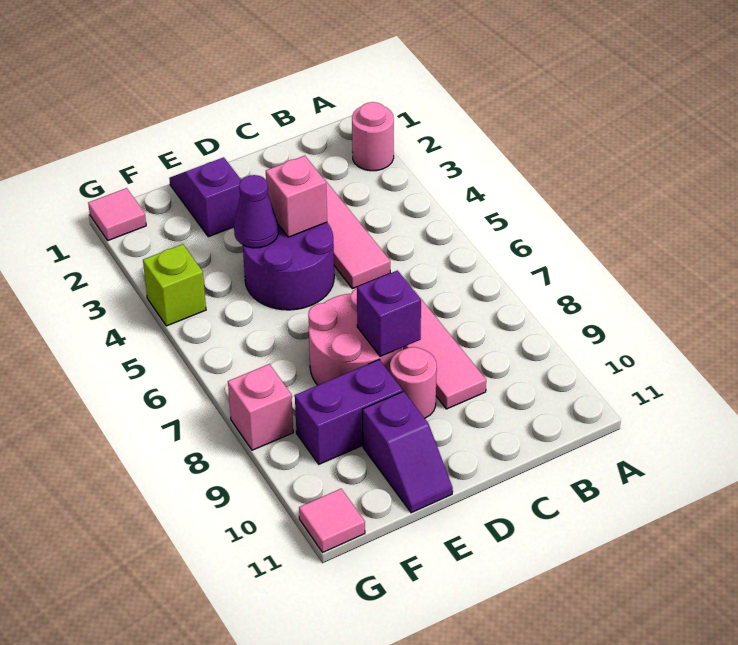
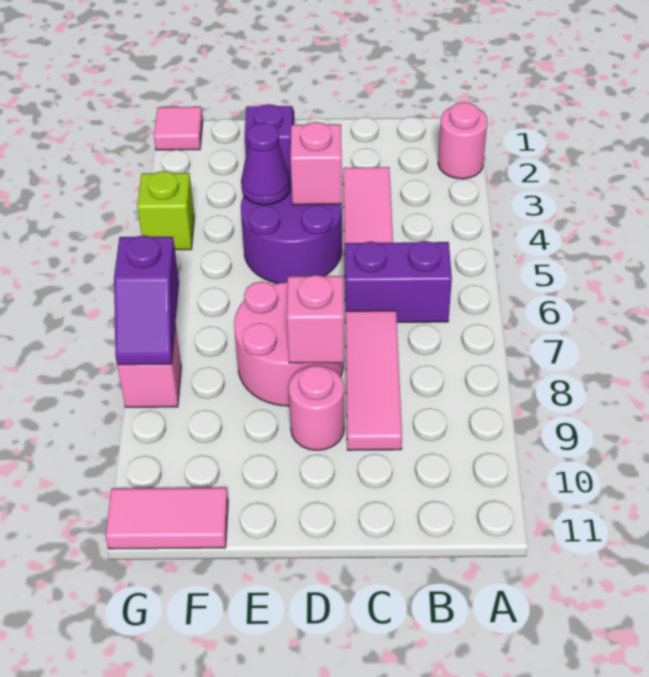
purple 1x1 brick [357,271,421,357] -> pink 1x1 brick [287,275,344,363]
purple 1x2 brick [295,360,403,464] -> purple 1x2 brick moved to [345,241,452,323]
purple 1x2 slope [362,391,453,513] -> purple 1x2 slope moved to [114,235,179,365]
pink 1x1 tile [299,489,365,553] -> pink 1x2 tile [106,487,228,549]

